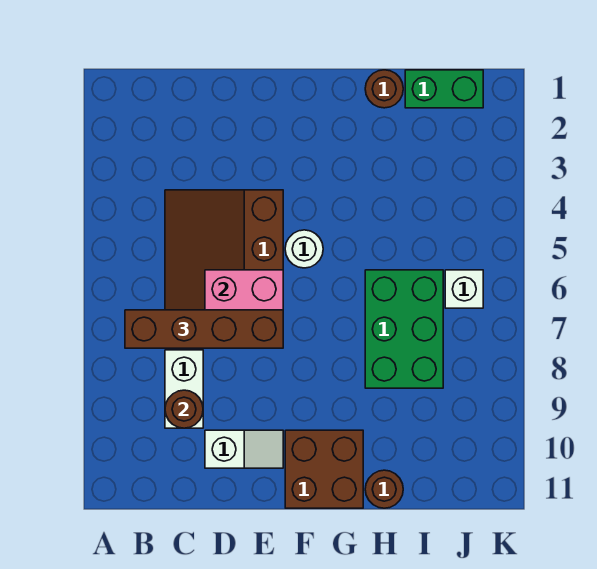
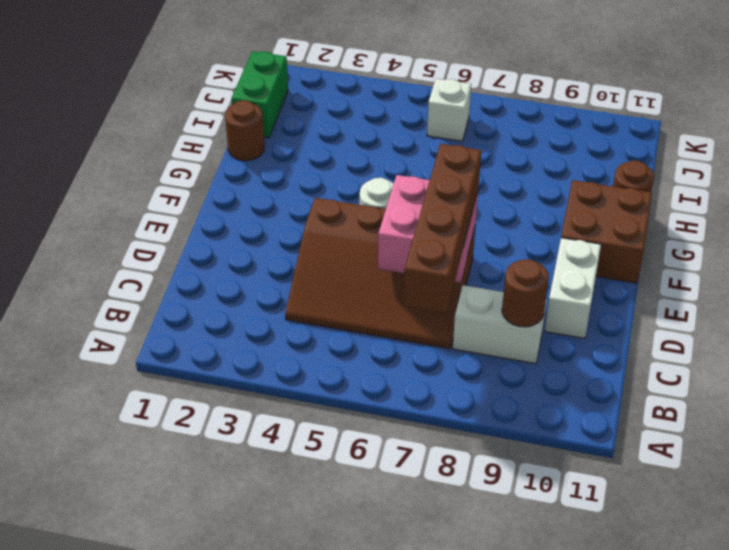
white 1x2 slope [205,430,283,468] -> white 1x2 brick [545,238,601,339]
green 2x3 brick [365,270,443,388] -> none

